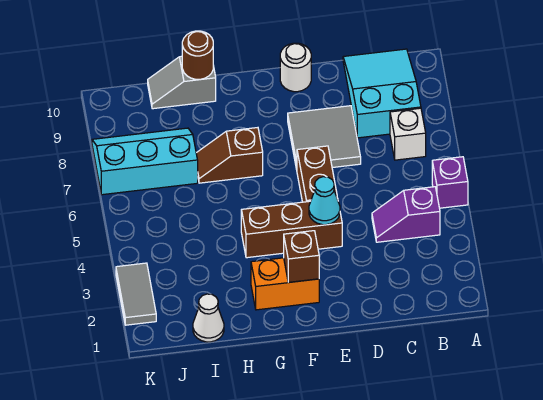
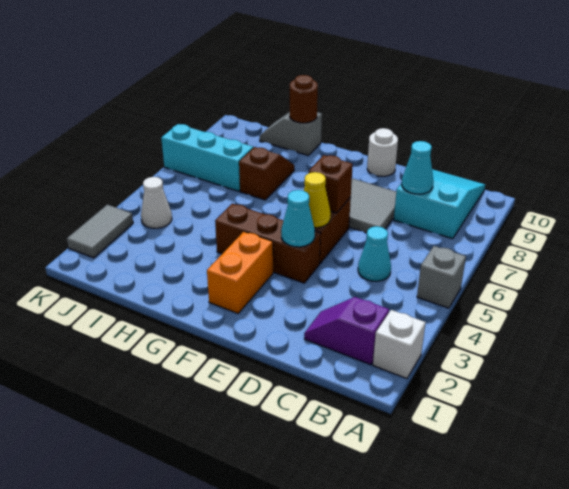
purple 1x1 brick [432,157,468,208] -> grey 1x1 brick [417,246,466,308]
purple 1x2 slope [372,187,440,242] -> purple 1x2 slope moved to [304,297,389,365]
white 1x1 brick [390,108,426,160] -> white 1x1 brick moved to [373,310,426,379]
none -> cyan 1x1 cone [358,226,391,281]
none -> cyan 1x1 cone [402,141,434,194]
none -> yellow 1x1 cone [304,172,331,228]
orange 1x2 brick [251,258,319,310] -> orange 1x2 brick turned to [207,232,273,313]
brown 1x1 brick [284,231,319,282] -> brown 1x1 brick moved to [309,155,353,213]
brown 1x2 slope [196,128,263,183] -> brown 1x2 slope turned to [239,147,294,200]
white 1x1 cone [193,294,224,342] -> white 1x1 cone moved to [141,177,172,228]

